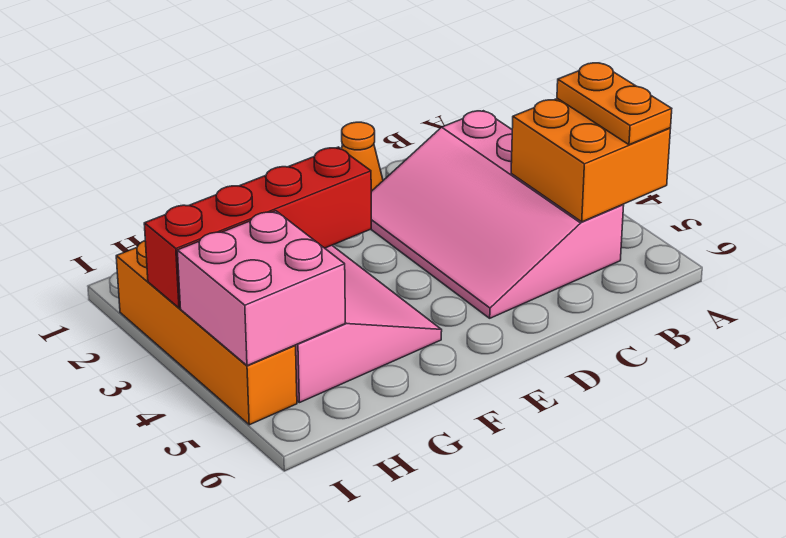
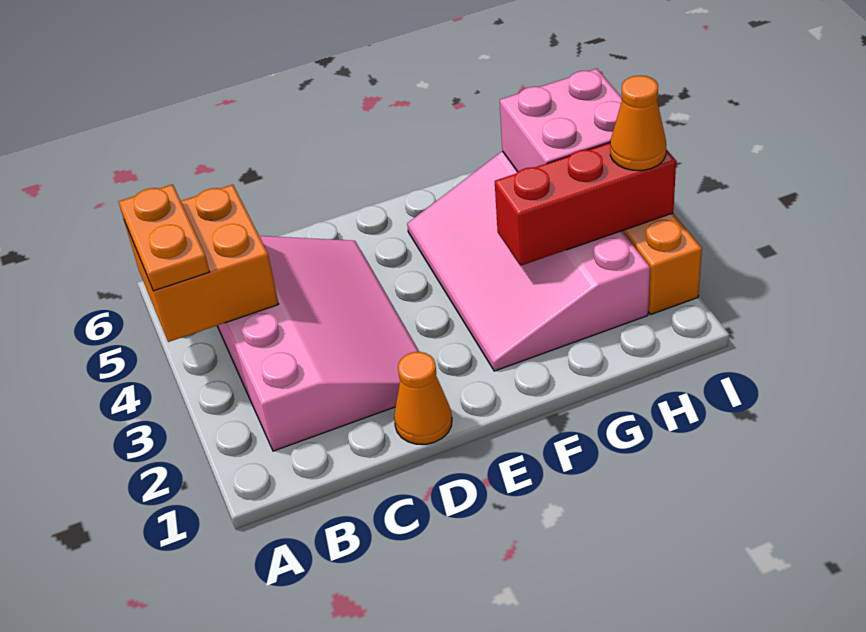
red 1x4 brick [144,147,371,308] -> red 1x3 brick [495,143,676,266]
none -> orange 1x1 cone [610,75,666,170]

